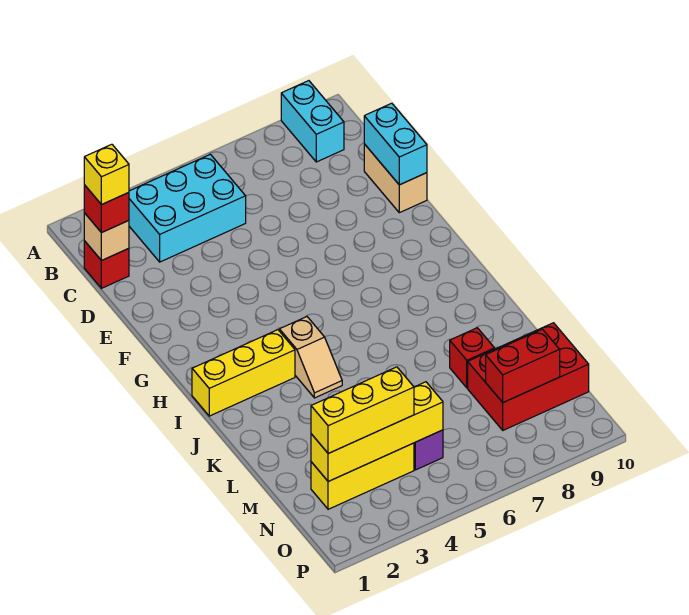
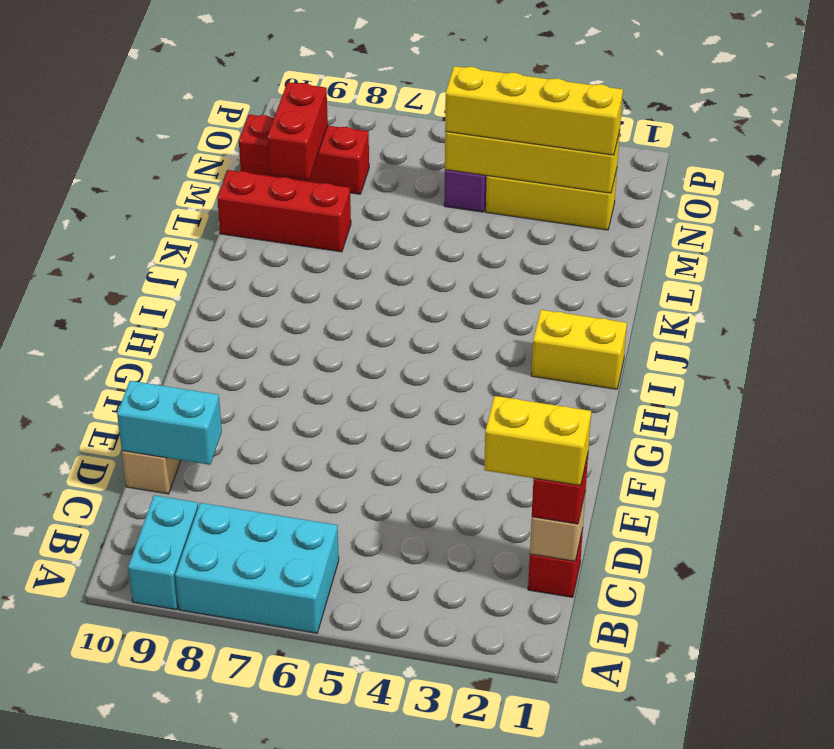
cyan 2x3 brick [129,154,246,262] -> cyan 2x3 brick moved to [175,503,339,633]
yellow 1x1 brick [84,144,129,205] -> yellow 1x2 brick [484,396,591,486]
cyan 1x2 brick [364,103,427,185] -> cyan 1x2 brick turned to [117,381,222,465]
yellow 1x3 brick [192,330,295,416] -> yellow 1x2 brick [531,310,627,389]
tan 1x2 slope [279,317,342,398] -> none
red 1x1 brick [450,328,495,388] -> red 1x3 brick [217,170,351,252]
red 2x3 brick [468,323,589,430] -> red 1x3 brick [239,115,369,194]
yellow 1x3 brick [311,367,414,454] -> yellow 1x4 brick [445,66,623,155]
red 1x2 brick [486,329,560,402] -> red 1x2 brick turned to [267,82,328,180]

